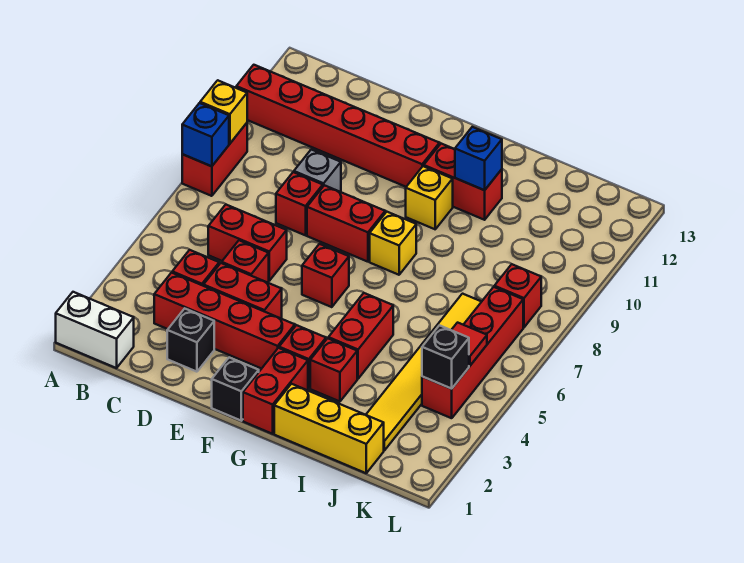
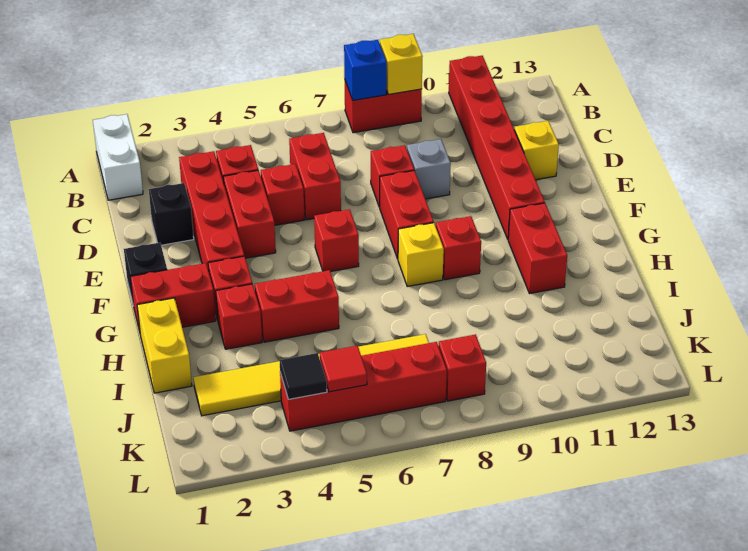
none -> red 1x1 brick [436,216,481,280]
yellow 1x1 brick [406,166,453,229] -> yellow 1x1 brick moved to [514,121,559,180]
yellow 1x3 brick [274,384,384,473] -> yellow 1x2 brick [137,298,192,393]
blue 1x1 brick [455,127,502,190] -> none
black 1x1 brick [422,325,469,389] -> black 1x1 tile [279,353,327,399]

